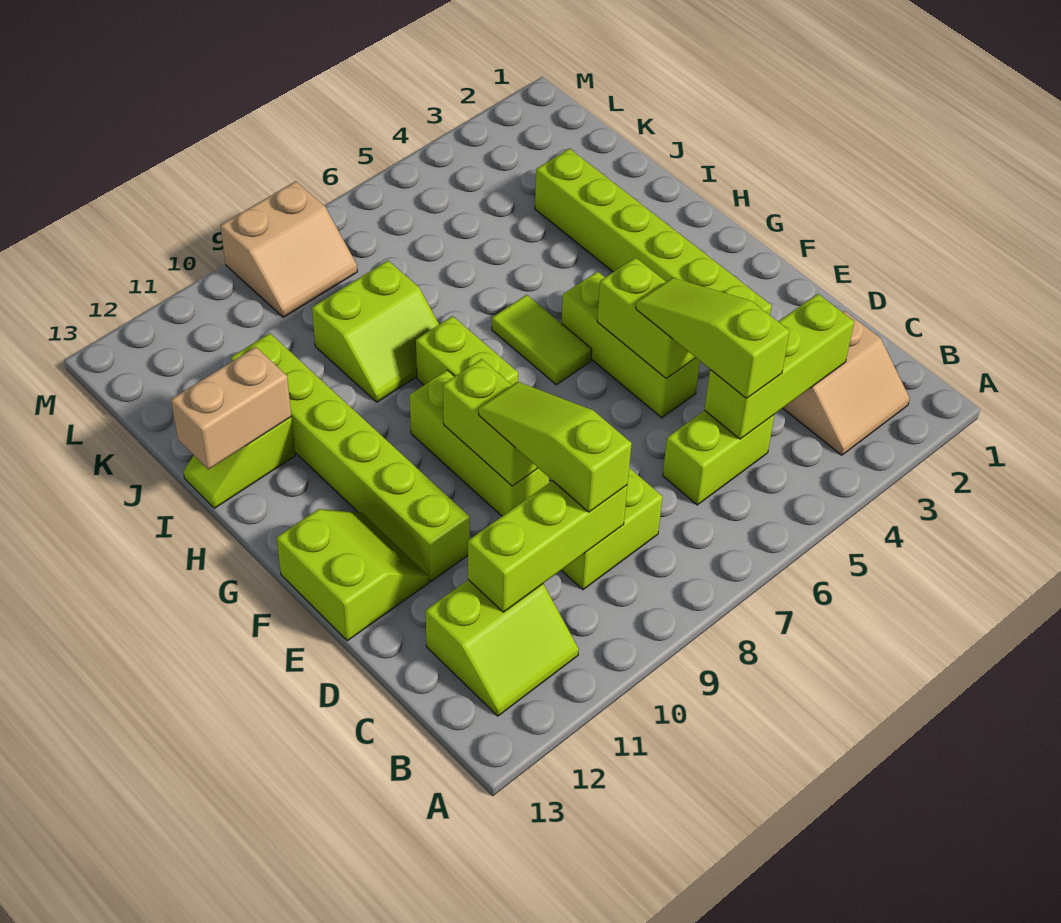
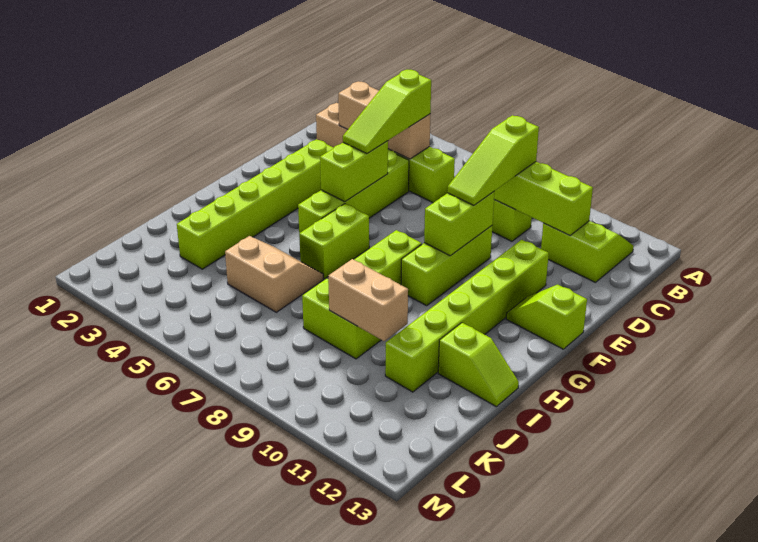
lime 1x3 brick [705,294,854,439] -> tan 1x3 brick [338,82,430,159]
lime 1x3 brick [561,272,700,418] -> lime 1x4 brick [298,150,409,233]
lime 2x2 slope [277,509,429,641] -> lime 1x2 slope [506,284,587,349]
lime 1x2 tile [492,295,592,385] -> lime 1x2 brick [299,204,369,279]
tan 1x2 brick [171,347,291,469] -> tan 1x2 brick moved to [328,259,408,341]
tan 2x2 slope [220,181,357,317] -> tan 2x2 slope moved to [225,236,324,312]

